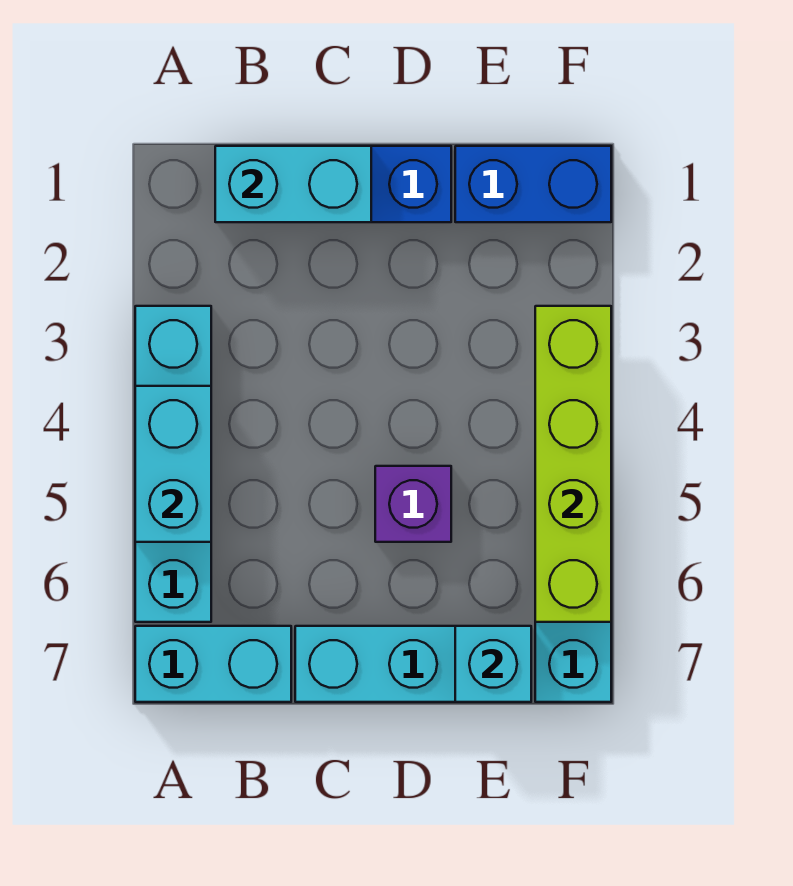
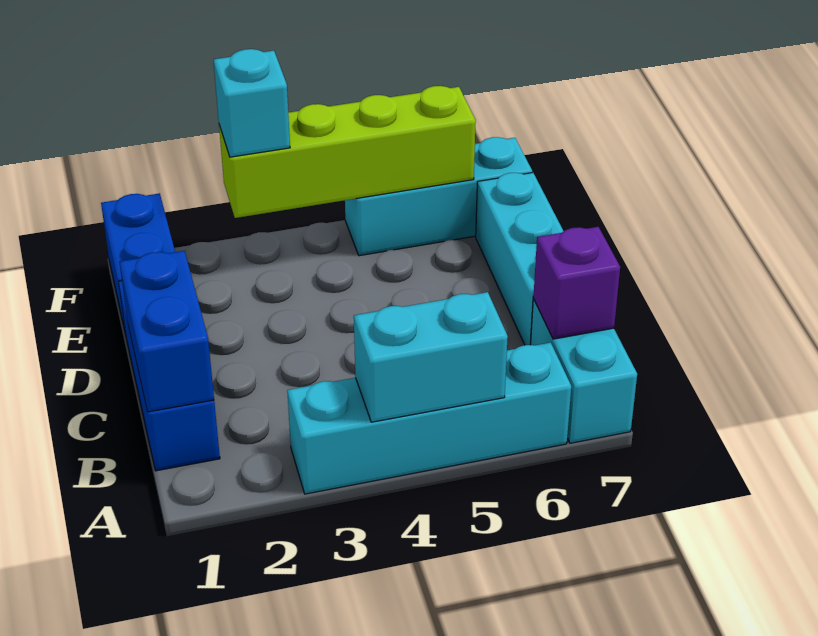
cyan 1x2 brick [215,146,371,222] -> blue 1x2 brick [119,251,214,412]
purple 1x1 brick [375,466,451,542] -> purple 1x1 brick moved to [533,227,620,339]
cyan 1x1 brick [455,626,531,702] -> cyan 1x1 brick moved to [214,49,290,157]

